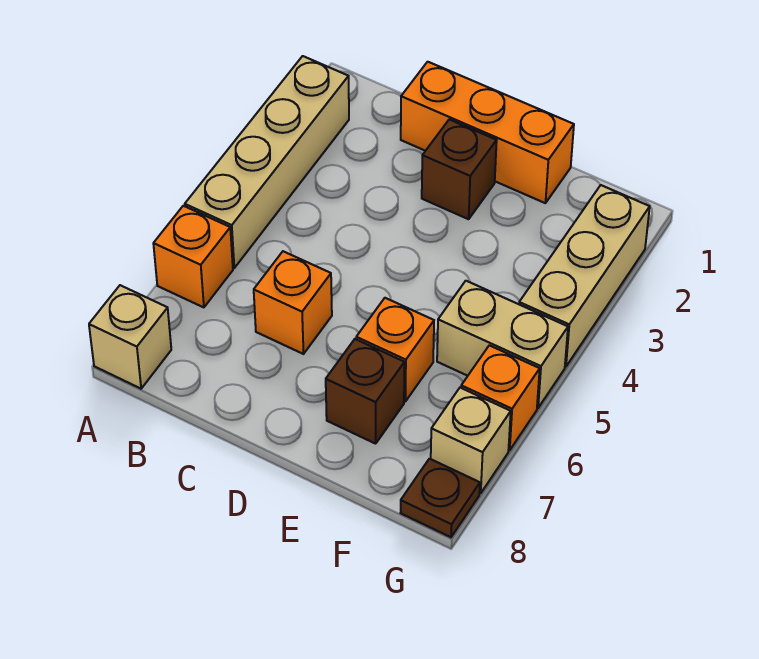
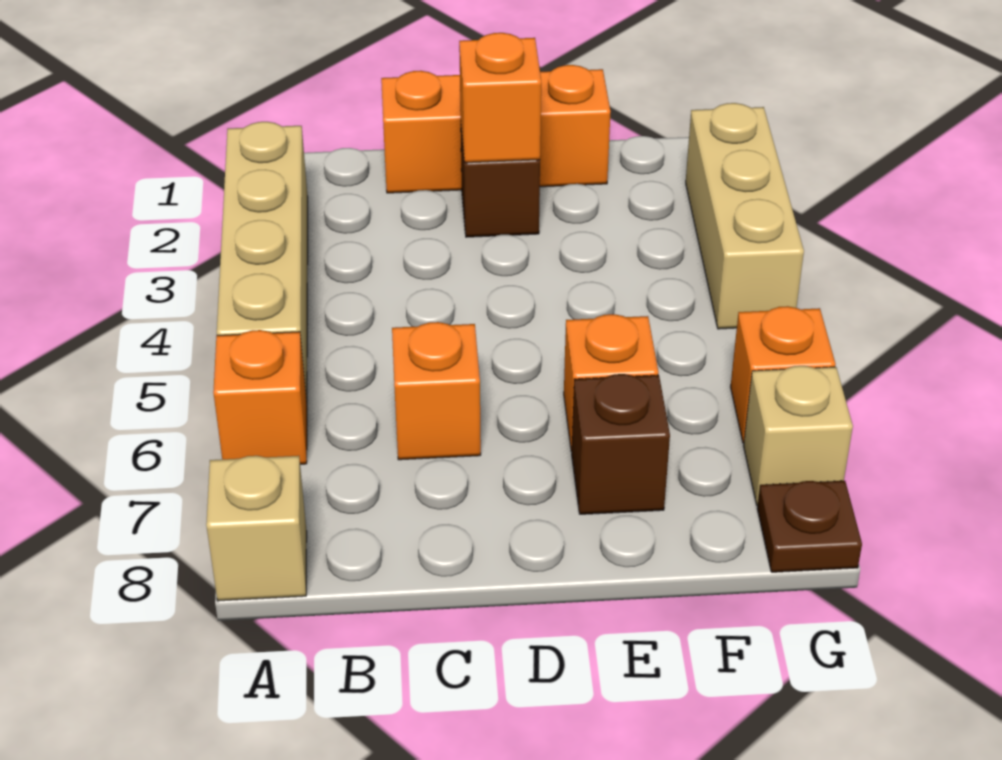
none -> orange 1x1 brick [459,33,541,163]
tan 1x2 brick [437,281,568,408] -> none

